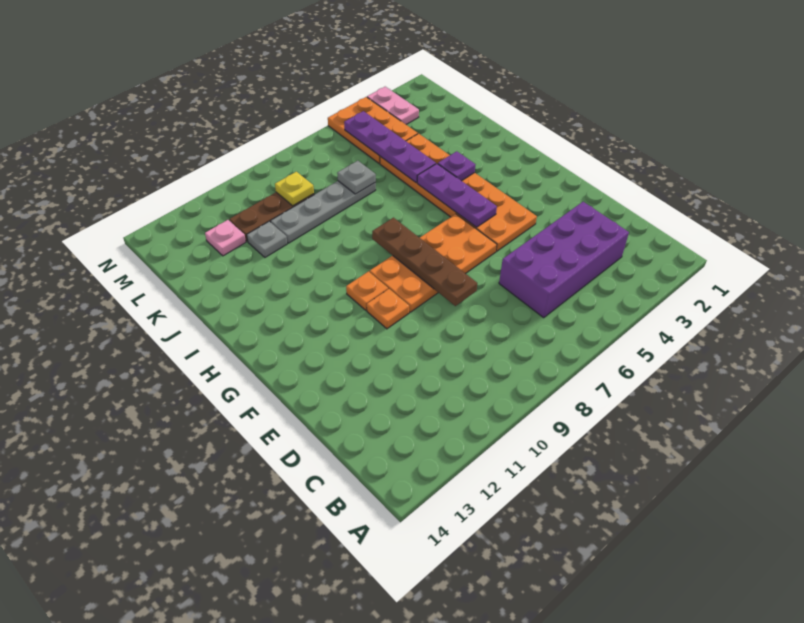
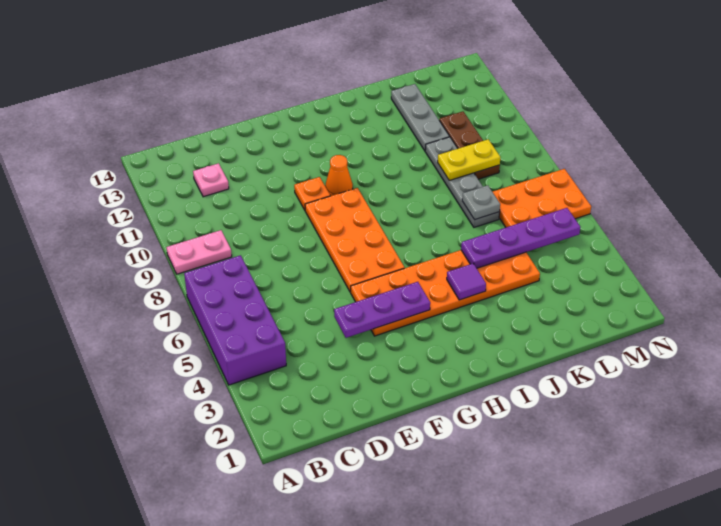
purple 2x4 brick [499,202,629,318] -> purple 2x4 brick moved to [184,255,286,385]
brown 1x4 plate [372,218,477,306] -> none
purple 1x3 plate [417,164,497,227] -> purple 1x3 plate moved to [334,282,430,338]
orange 1x1 plate [346,272,388,310] -> orange 1x1 cone [325,155,353,196]
purple 1x1 plate [438,151,476,181] -> purple 1x1 tile [447,264,486,300]
grey 1x1 plate [247,221,287,257] -> grey 1x3 plate [391,84,449,151]
orange 2x3 plate [328,97,418,163] -> orange 2x3 plate moved to [493,169,591,227]
yellow 1x1 plate [275,172,314,206] -> yellow 1x2 plate [438,139,500,180]
pink 1x1 plate [205,220,246,256] -> pink 1x1 plate moved to [193,163,229,197]
pink 1x2 plate [367,87,419,124] -> pink 1x2 plate moved to [166,230,232,274]

